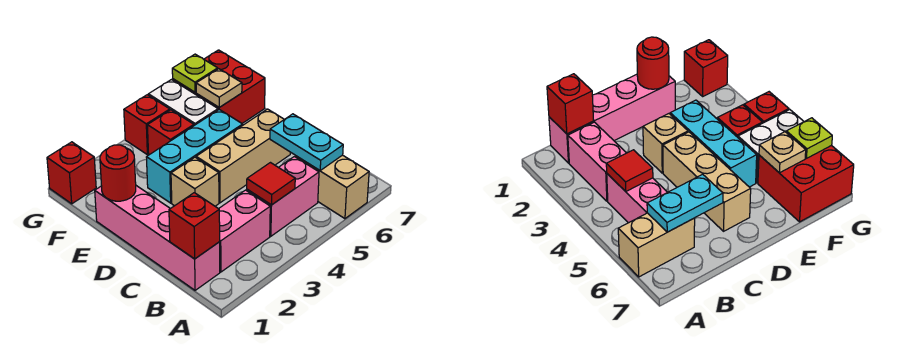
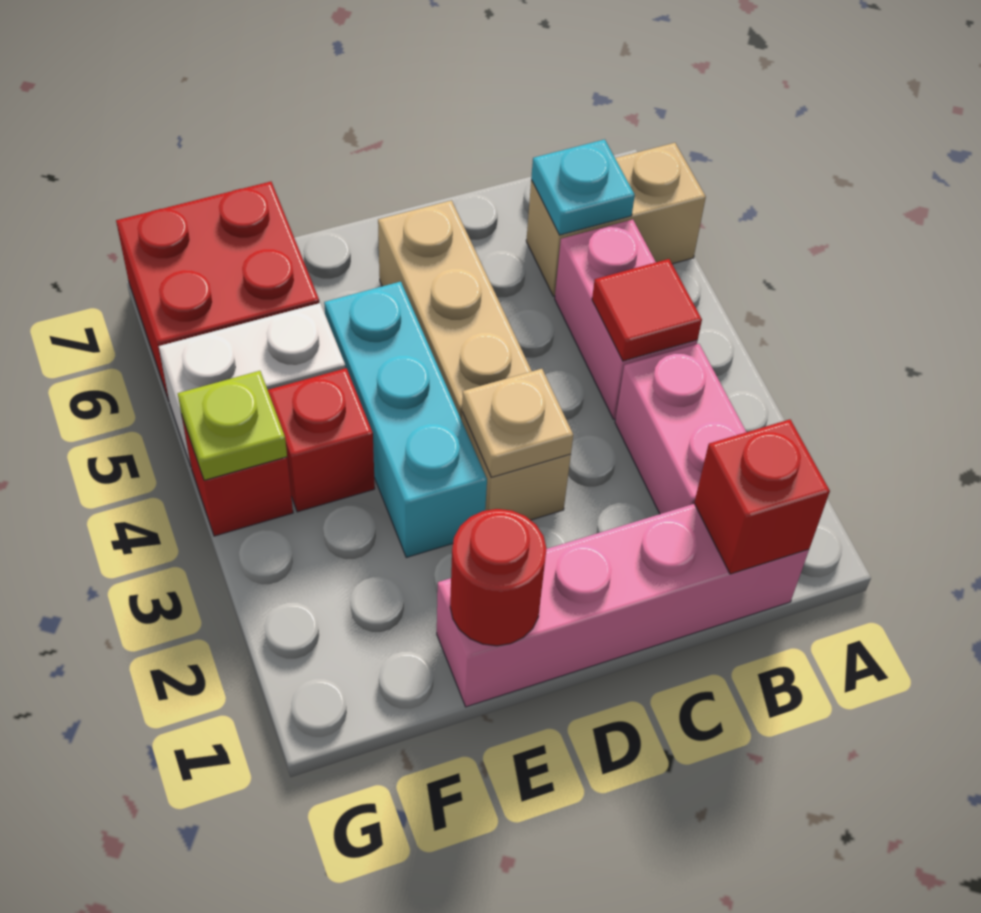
cyan 1x2 plate [270,114,343,170] -> cyan 1x1 plate [531,139,635,235]
tan 1x1 plate [196,69,242,107] -> tan 1x1 plate moved to [462,369,573,477]
red 1x1 brick [47,142,96,204] -> none
lime 1x1 plate [172,54,218,92] -> lime 1x1 plate moved to [178,371,287,480]

